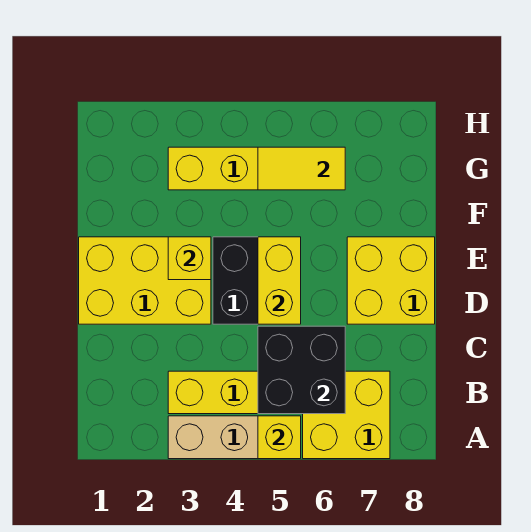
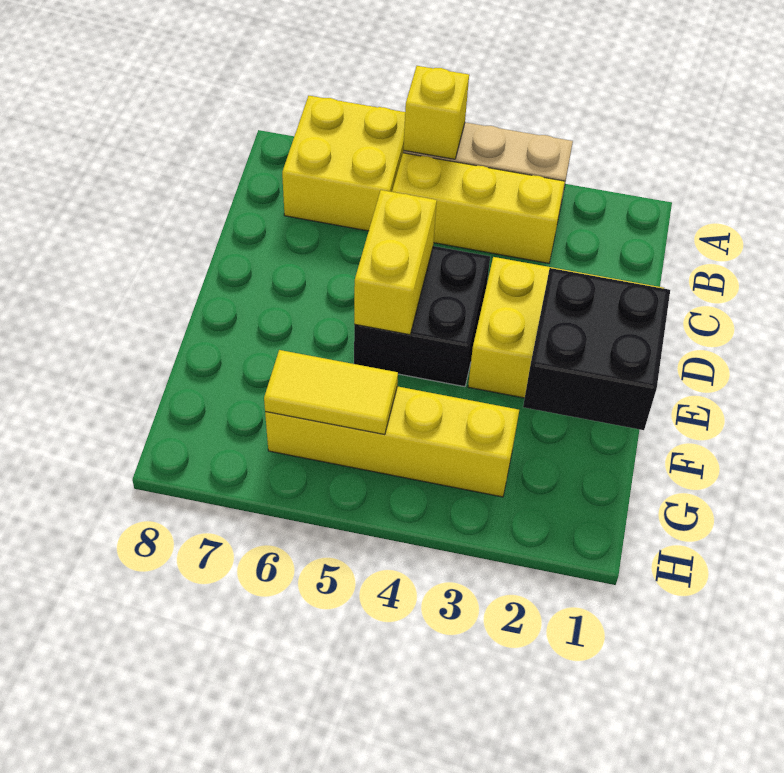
black 2x2 brick [258,326,345,414] -> black 2x2 brick moved to [523,268,670,430]
yellow 2x2 brick [347,237,435,324] -> none
yellow 1x1 brick [168,237,211,280] -> none

